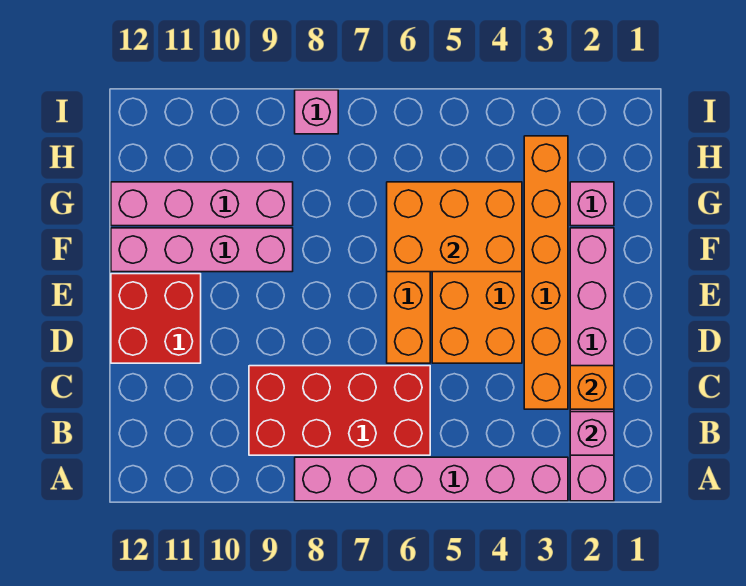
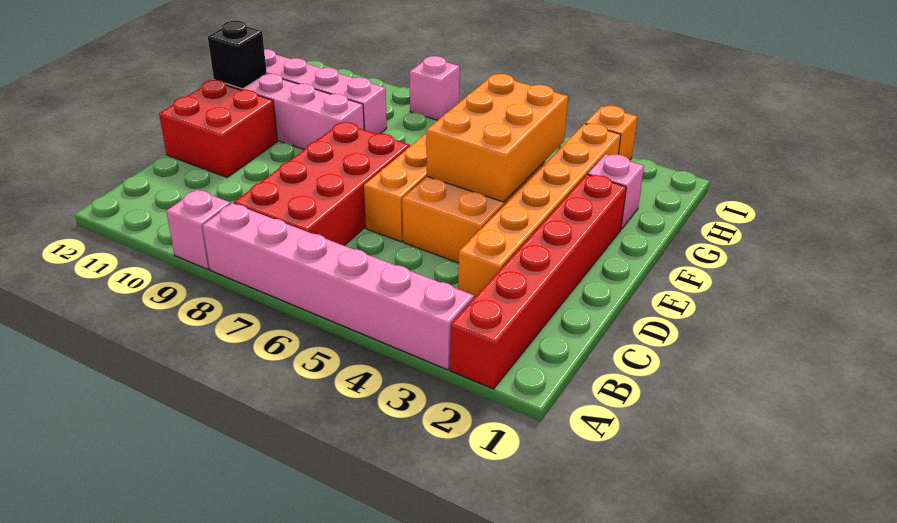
pink 1x6 brick [570,228,614,501] -> red 1x6 brick [450,174,626,389]
pink 1x1 brick [570,412,614,455] -> pink 1x1 brick moved to [166,190,231,269]
red 2x4 brick [249,366,430,455] -> red 2x4 brick turned to [234,122,410,246]
orange 1x1 brick [570,366,614,409] -> orange 1x1 brick moved to [585,106,637,160]
orange 2x3 brick [387,182,522,272] -> orange 2x3 brick turned to [426,74,568,202]
none -> black 1x1 brick [208,21,267,89]

